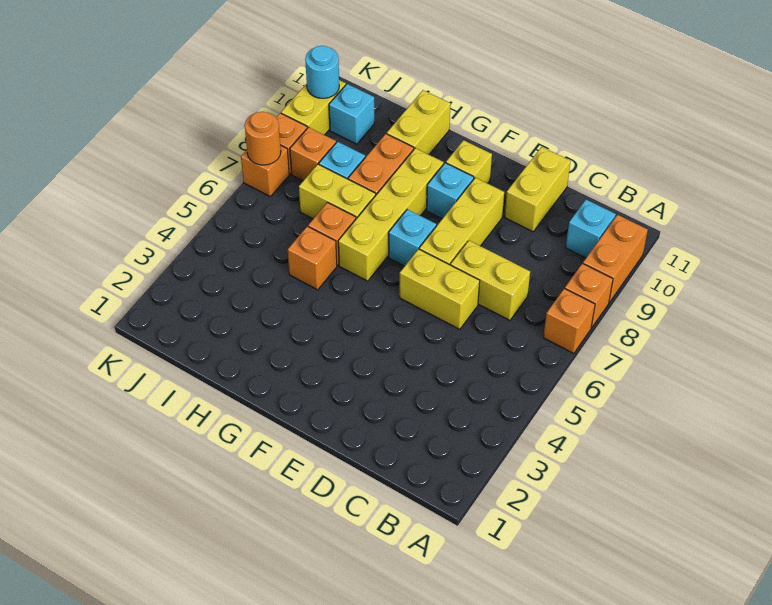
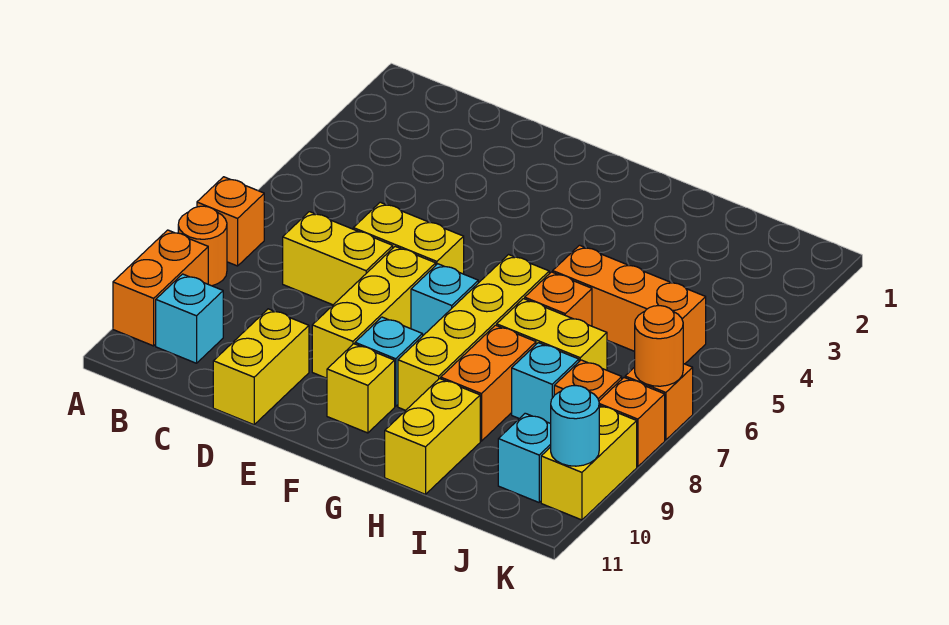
orange 1x1 brick [565,263,613,328] -> orange 1x1 round brick [178,206,227,286]
orange 1x1 brick [288,226,337,290] -> orange 1x3 brick [553,245,706,364]

